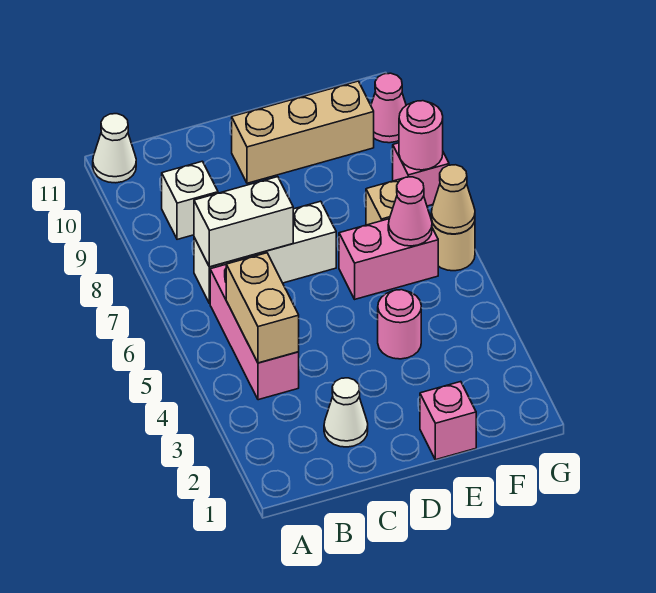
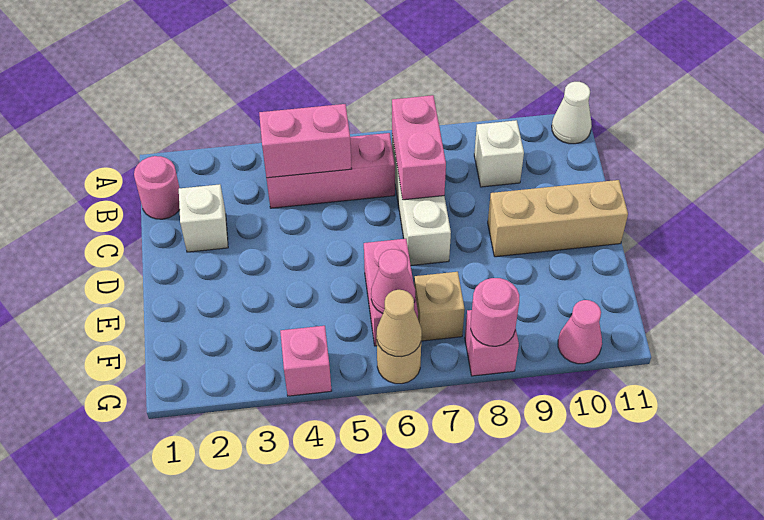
tan 1x2 brick [226,253,299,363] -> pink 1x2 brick [259,104,352,178]
white 1x2 brick [194,177,293,267] -> pink 1x2 brick [392,95,446,200]
white 1x1 cone [324,378,368,447] -> white 1x1 brick [179,184,228,252]
tan 1x3 brick [232,81,374,183] -> tan 1x3 brick turned to [488,180,628,257]
pink 1x1 brick [420,382,476,460] -> pink 1x1 brick moved to [280,326,332,396]
pink 1x1 round brick [378,290,421,359] -> pink 1x1 round brick moved to [134,156,180,219]

